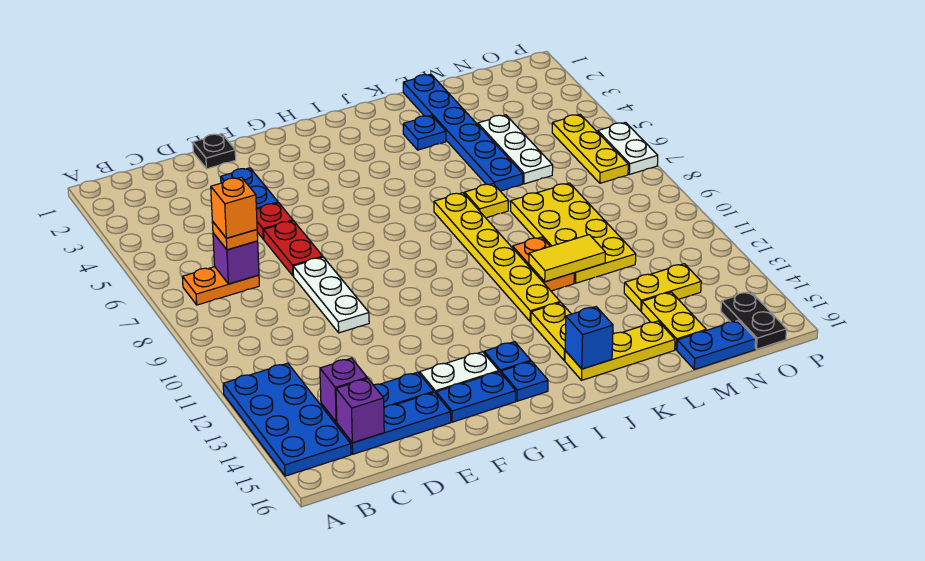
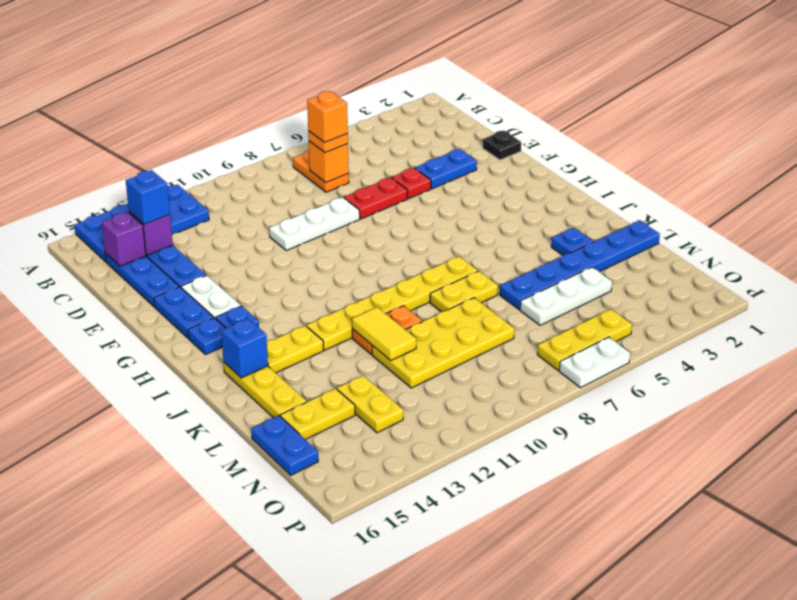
purple 1x1 brick [213,233,259,284] -> orange 1x1 brick [309,141,349,182]
none -> blue 1x1 brick [126,170,170,224]
yellow 1x1 plate [464,184,509,218] -> yellow 1x2 plate [430,271,498,312]
black 1x2 plate [721,292,787,349] -> none

